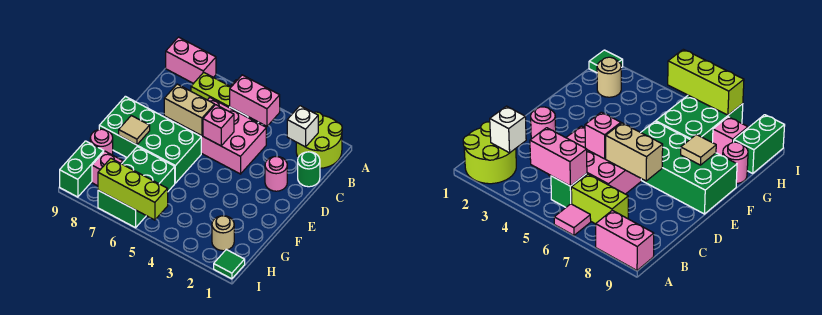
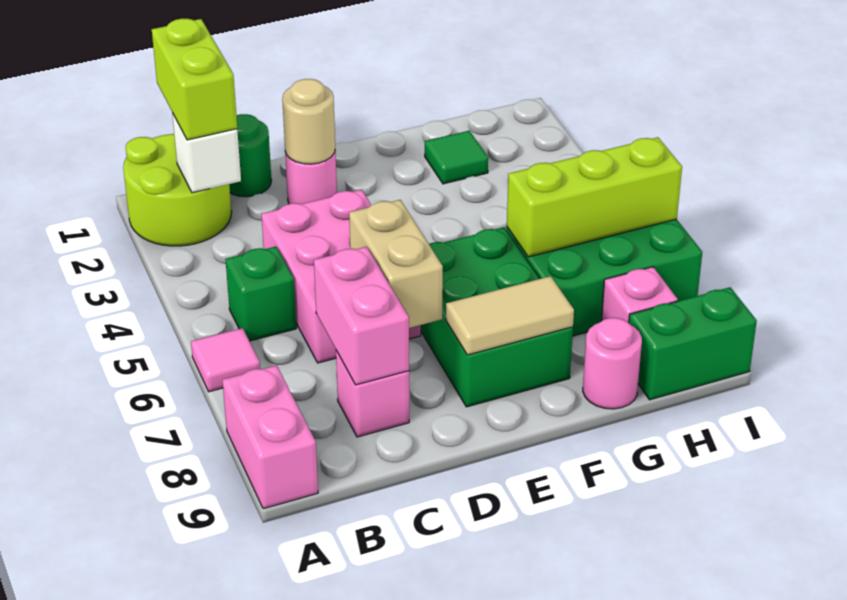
pink 1x2 brick [230,75,280,126] -> pink 1x2 brick moved to [314,247,409,385]
lime 1x2 brick [191,72,231,108] -> lime 1x2 brick moved to [152,18,237,140]
pink 1x1 brick [203,105,234,146] -> pink 1x1 brick moved to [336,351,409,437]
green 2x4 brick [99,96,201,183] -> green 2x3 brick [421,227,573,407]
tan 1x1 tile [119,116,150,145] -> tan 1x2 tile [446,276,574,355]
tan 1x1 round brick [212,216,234,251] -> tan 1x1 round brick moved to [282,79,335,164]
green 1x1 tile [214,250,245,279] -> green 1x1 tile moved to [425,131,488,184]
lime 1x3 brick [98,158,168,220] -> lime 1x3 brick turned to [507,137,682,257]

